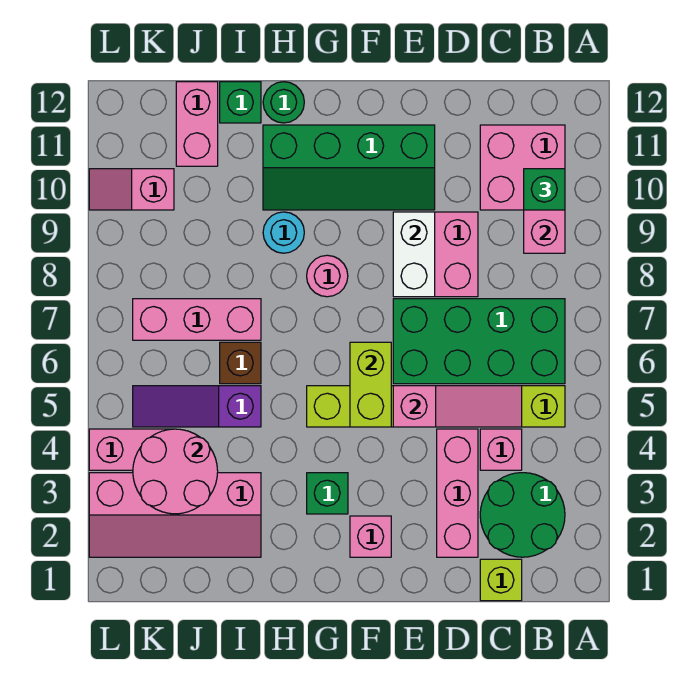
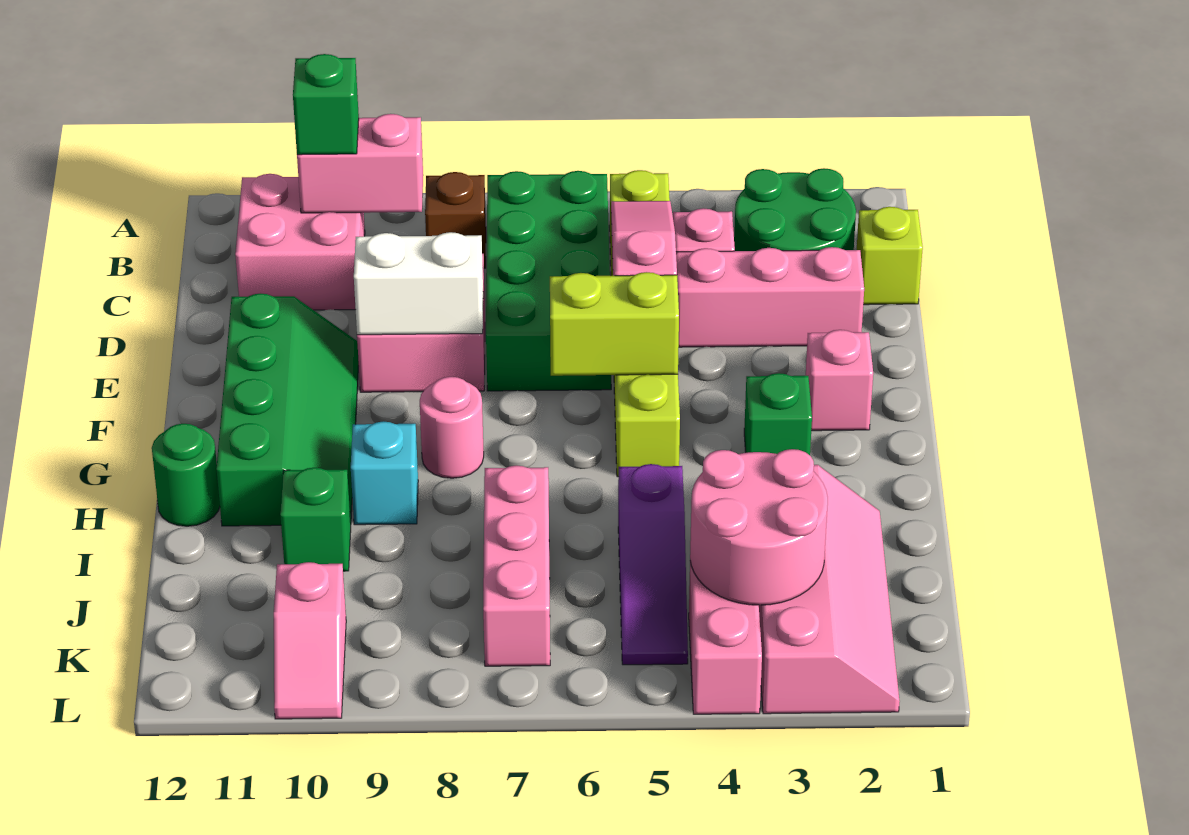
cyan 1x1 round brick [263,212,304,253] -> cyan 1x1 brick [351,421,418,525]
brown 1x1 brick [220,342,261,384] -> brown 1x1 brick moved to [425,172,486,268]
green 1x1 brick [220,82,261,123] -> green 1x1 brick moved to [280,468,351,571]
pink 1x2 brick [176,82,218,166] -> none

